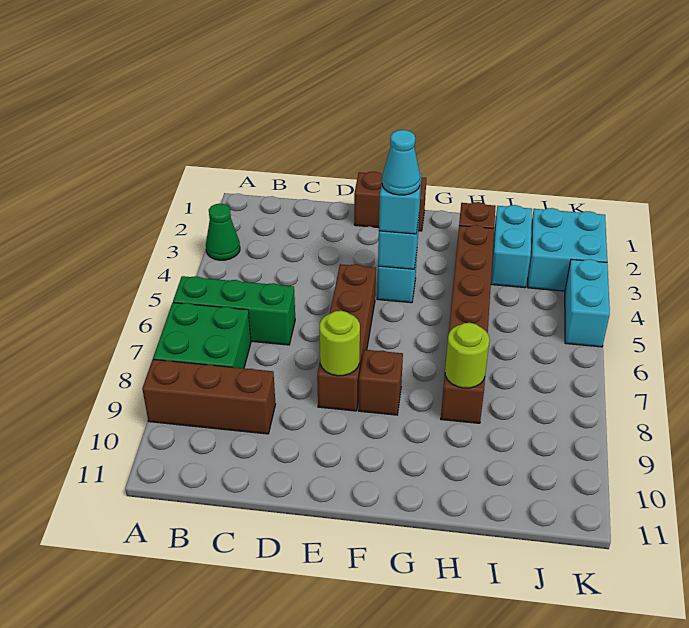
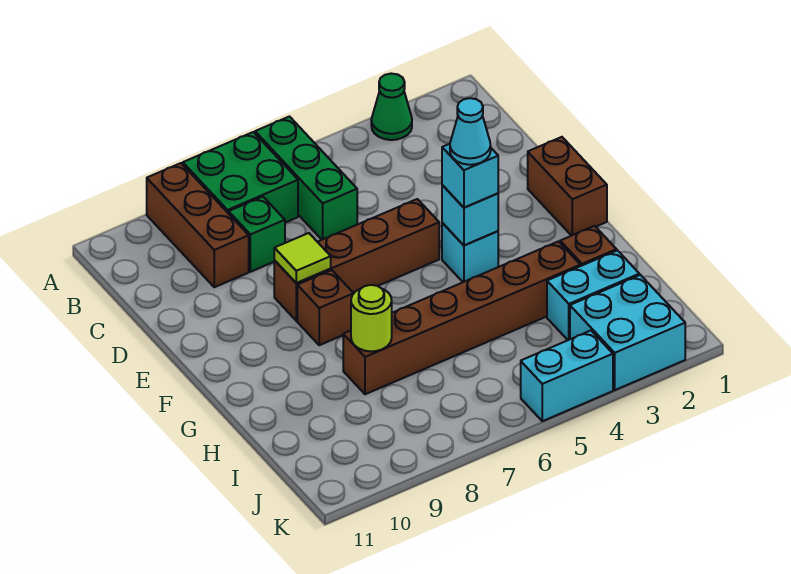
none -> green 1x1 brick [229,197,285,272]
lime 1x1 round brick [319,311,360,376] -> lime 1x1 tile [274,233,331,283]

